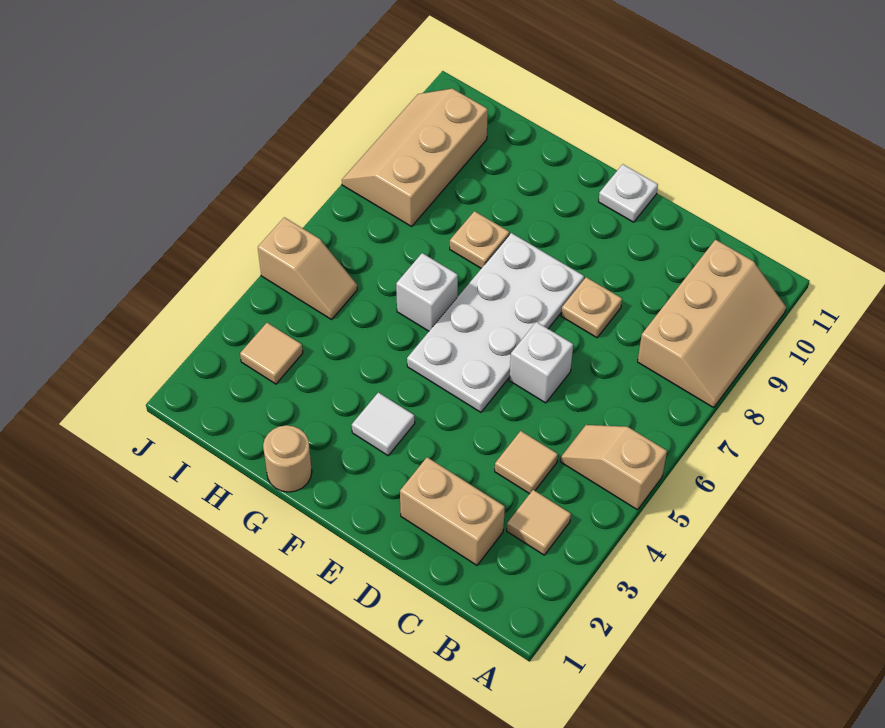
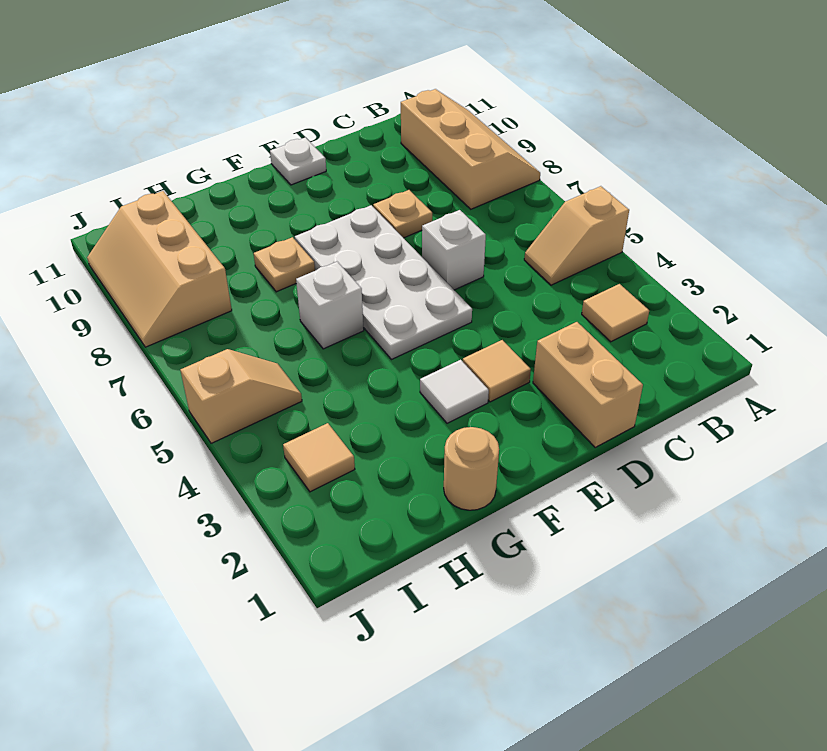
tan 1x2 brick [400,457,505,565] -> tan 1x2 brick turned to [533,322,643,447]
tan 1x1 tile [495,431,558,494] -> tan 1x1 tile moved to [463,340,531,402]

